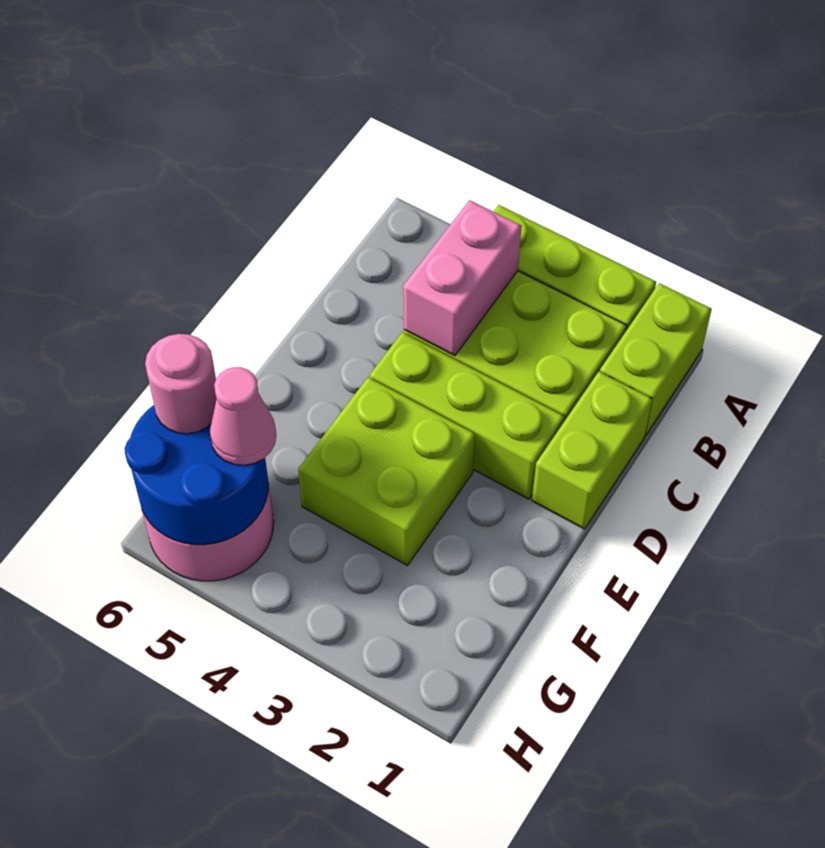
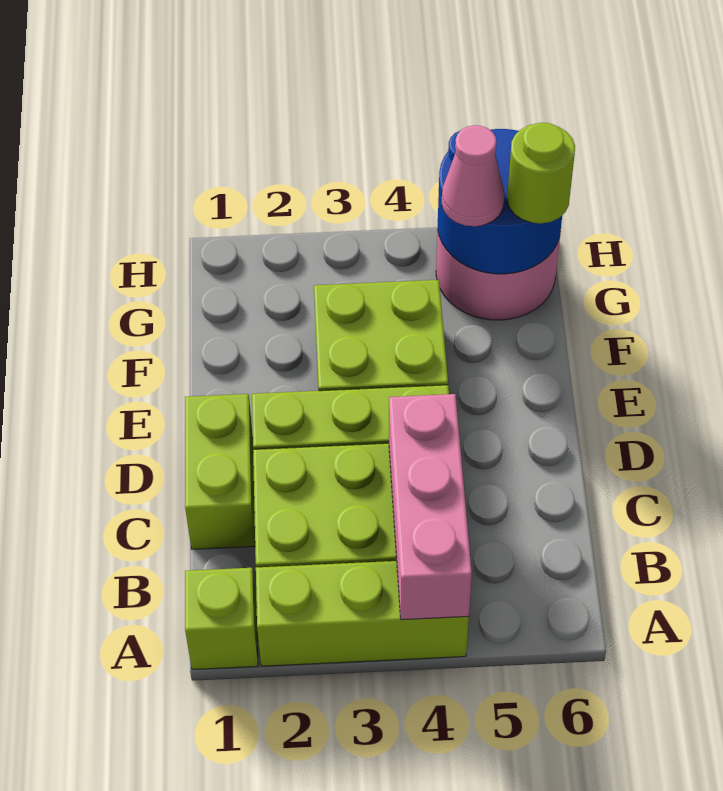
lime 1x2 brick [600,283,712,436] -> lime 1x1 brick [185,568,258,670]
pink 1x2 brick [403,200,522,356] -> pink 1x3 brick [389,394,472,620]
pink 1x1 round brick [145,334,216,434] -> lime 1x1 round brick [507,123,575,223]

